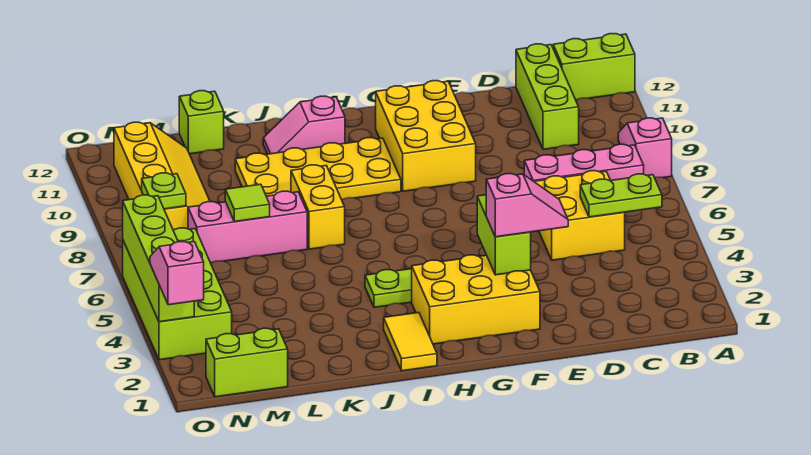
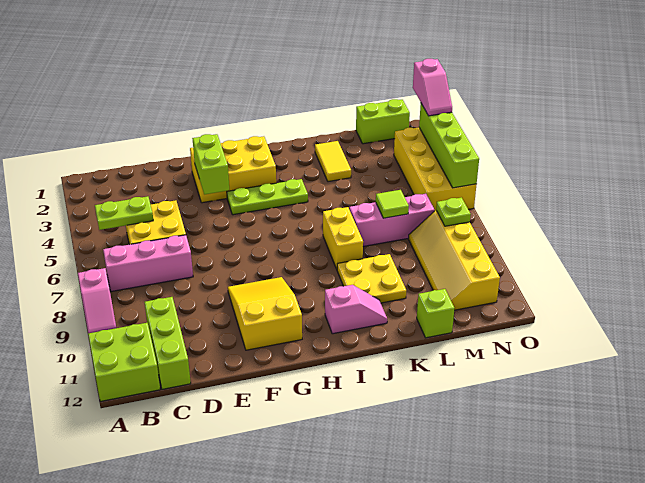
lime 1x2 brick [553,34,635,100] -> lime 2x2 brick [88,323,160,402]
pink 1x2 slope [486,174,568,237] -> none
yellow 2x3 brick [376,81,476,191] -> yellow 2x3 slope [228,277,302,350]
yellow 2x4 plate [235,137,401,200] -> yellow 2x2 plate [337,254,406,303]
yellow 1x2 tile [384,313,437,371] -> yellow 1x2 tile moved to [315,141,351,182]
lime 2x4 brick [123,228,232,360] -> yellow 2x4 brick [394,127,477,211]

